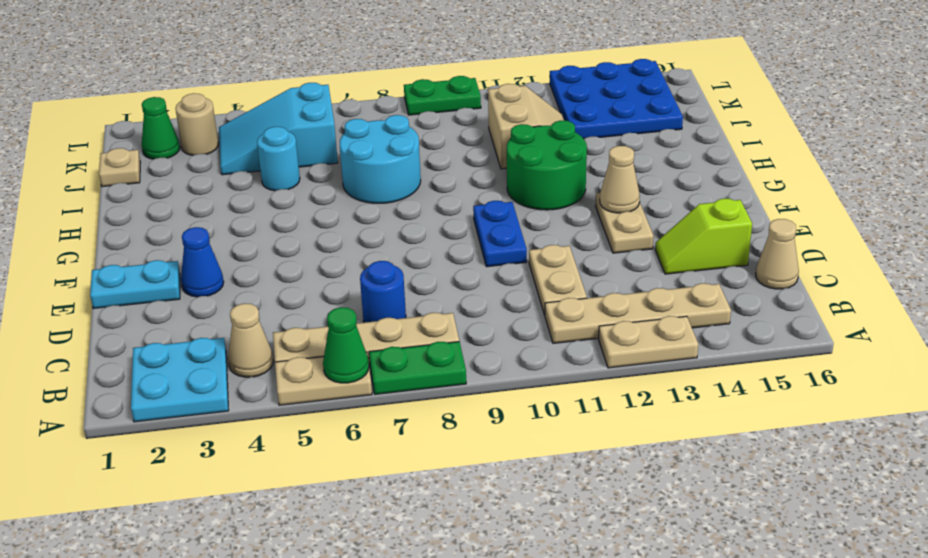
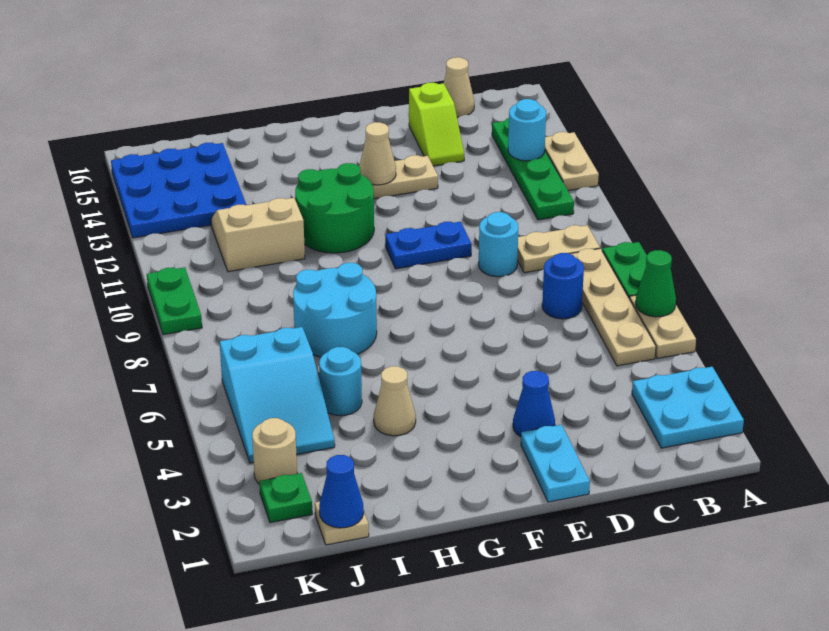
tan 1x1 cone [228,303,273,377] -> tan 1x1 cone moved to [374,366,416,436]
tan 1x4 plate [545,283,731,343] -> green 1x4 plate [492,118,574,220]
none -> cyan 1x1 round brick [508,99,546,161]
tan 1x2 plate [529,245,587,315] -> tan 1x2 plate moved to [517,225,600,273]
none -> cyan 1x1 round brick [479,212,518,277]
none -> blue 1x1 cone [319,455,364,528]
green 1x1 cone [142,97,180,159] -> green 1x1 plate [259,473,312,523]

